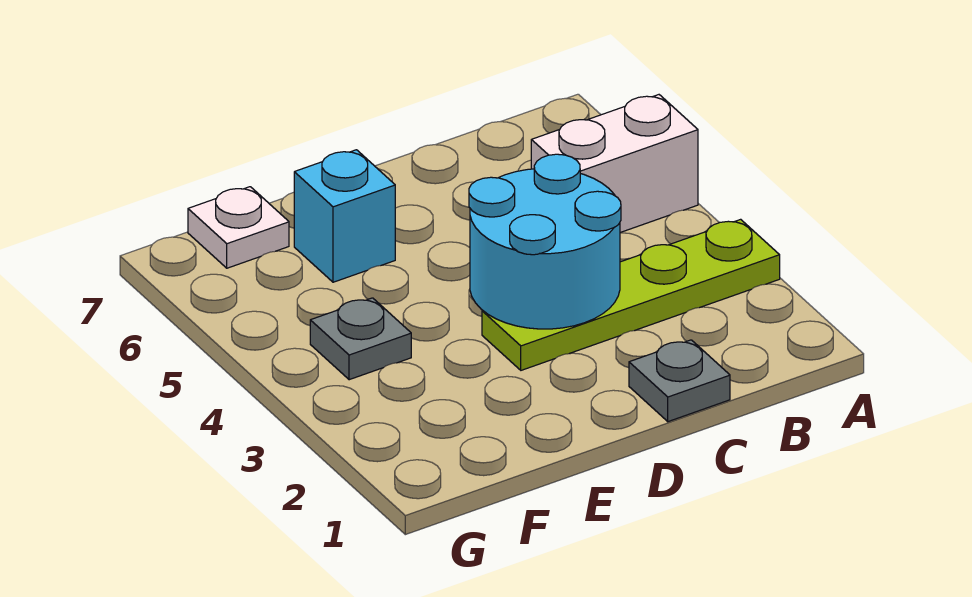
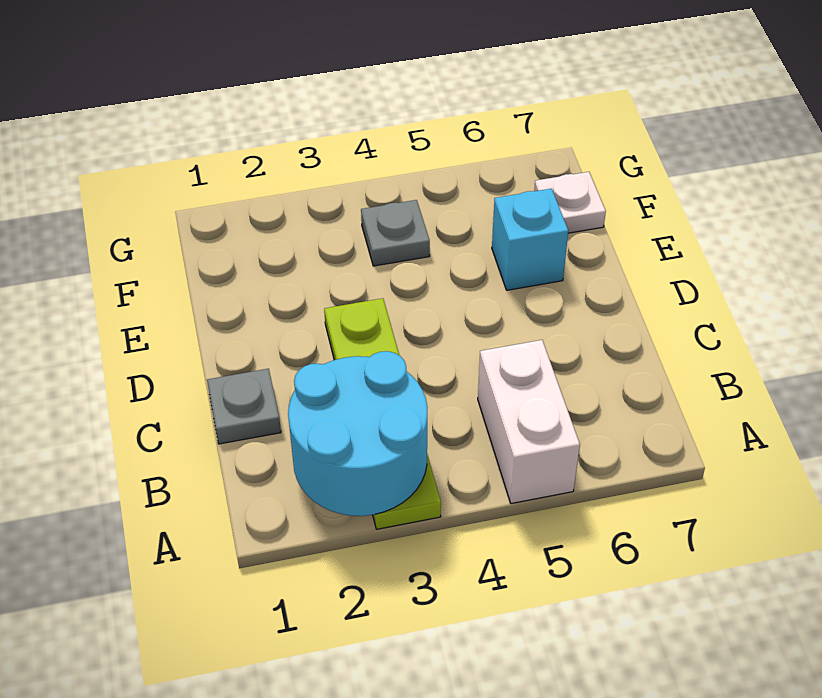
cyan 2x2 round brick [469,154,621,329] -> cyan 2x2 round brick moved to [288,351,428,516]

